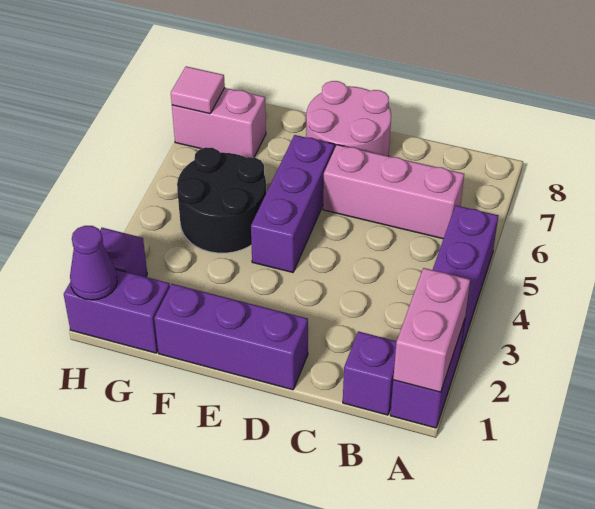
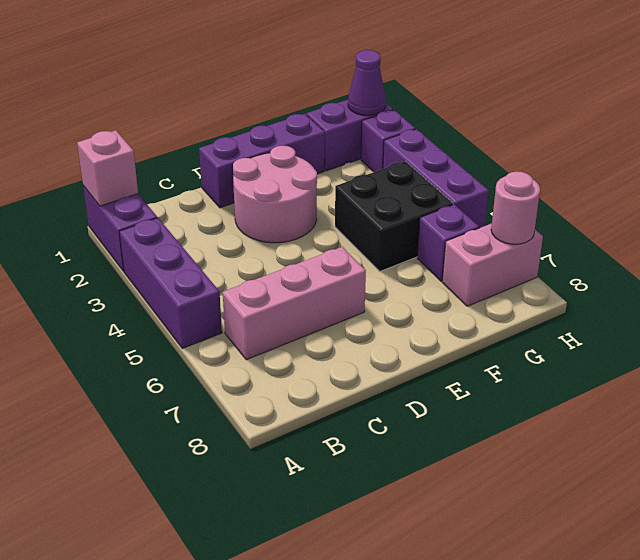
pink 1x2 brick [393,268,470,392] -> pink 1x1 brick [77,130,138,206]
purple 1x1 brick [343,331,397,415] -> purple 1x1 brick moved to [417,205,479,281]
pink 2x2 round brick [306,81,391,156] -> pink 2x2 round brick moved to [233,146,317,243]
purple 1x3 brick [251,135,335,272] -> purple 1x3 brick moved to [383,129,489,228]
black 2x2 round brick [177,147,266,253] -> black 2x2 brick [335,161,453,271]
pink 1x1 tile [171,66,225,114] -> pink 1x1 round brick [491,171,540,244]

